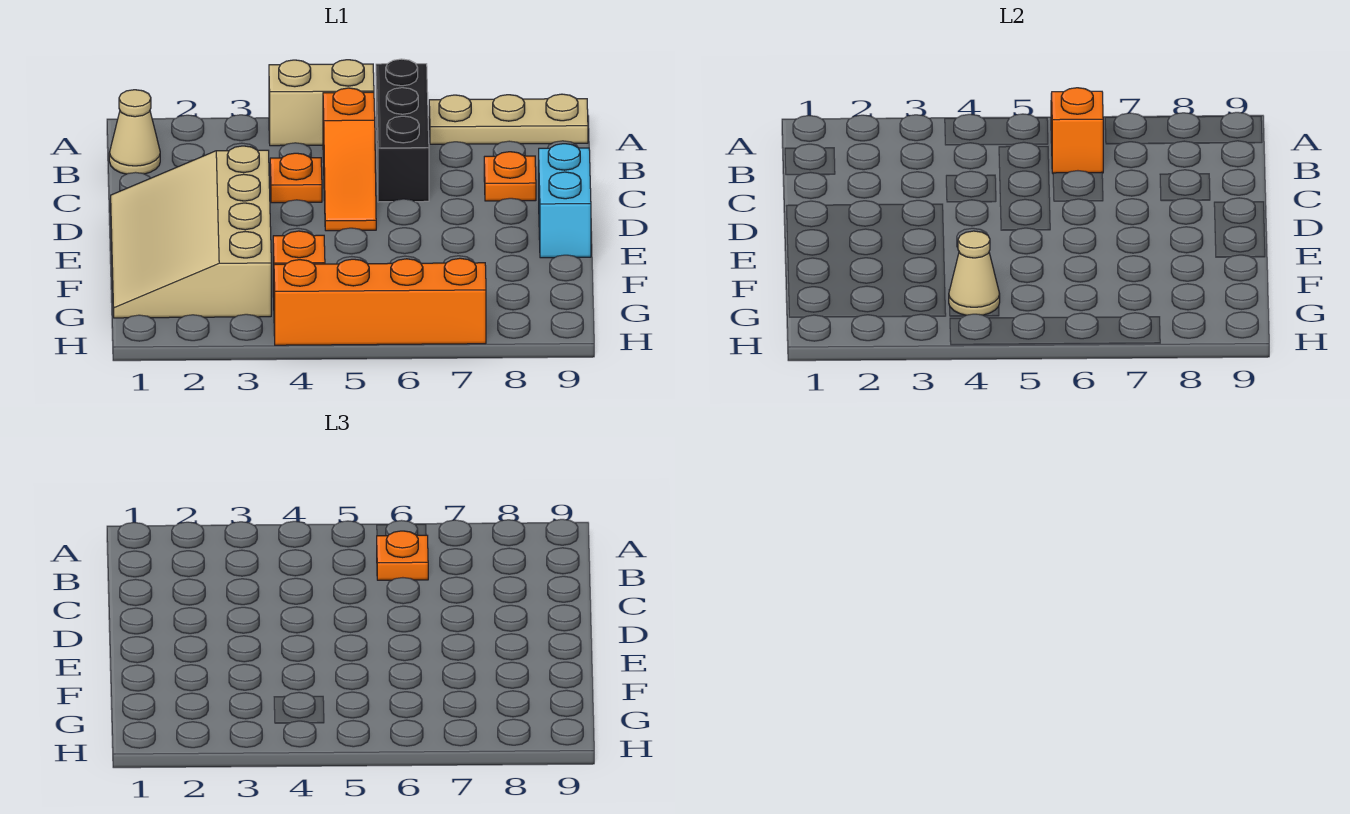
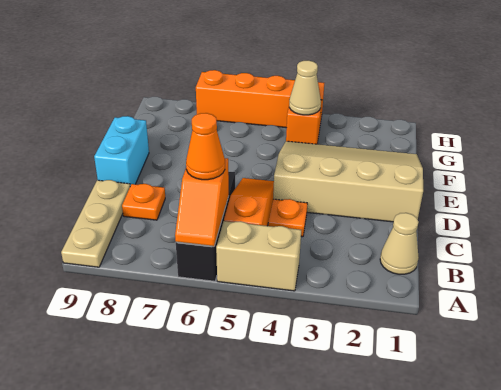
tan 1x3 plate [429,94,588,144] -> tan 1x3 plate turned to [61,180,130,267]
orange 1x1 plate [377,531,428,580] -> orange 1x1 cone [186,113,225,180]
tan 3x4 slope [111,146,271,318] -> tan 3x4 slope turned to [273,141,423,222]

